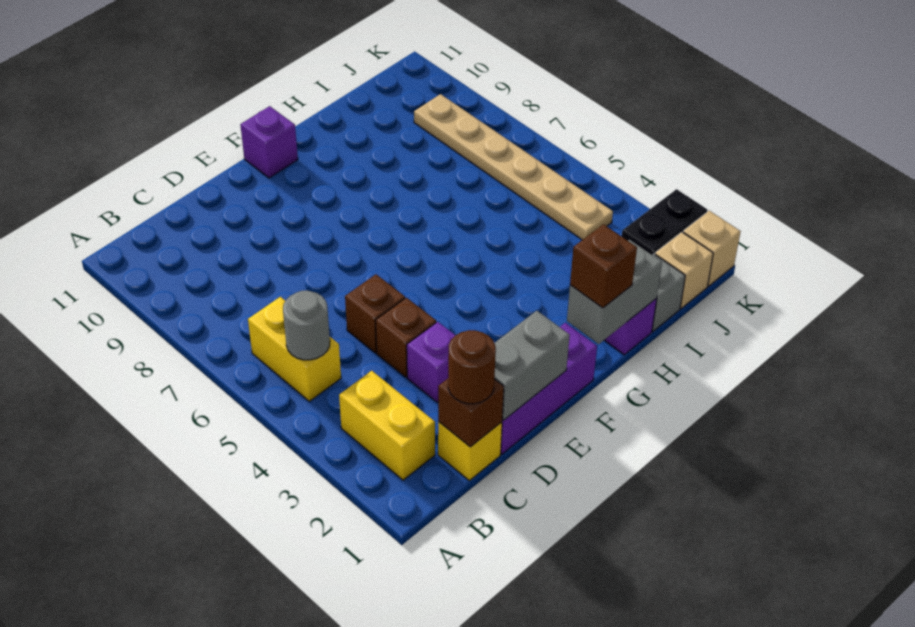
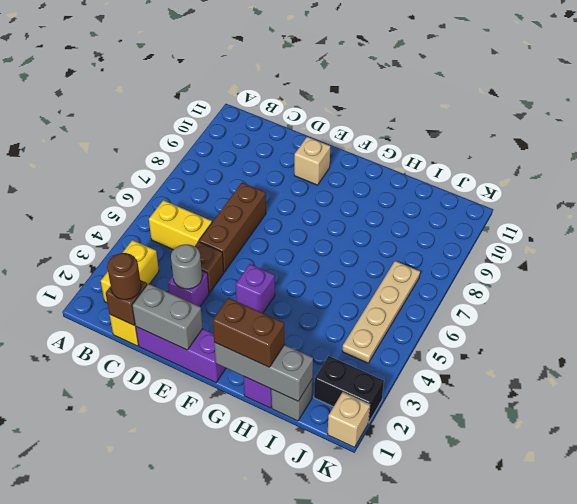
yellow 1x2 brick [248,297,341,401] -> yellow 1x2 brick turned to [149,200,212,250]
grey 1x1 round brick [283,290,330,360] -> grey 1x1 round brick moved to [171,244,202,289]
brown 1x1 brick [345,274,405,353] -> brown 1x3 brick [199,183,266,272]
purple 1x1 brick [240,106,298,178] -> purple 1x1 brick moved to [236,264,275,313]
grey 1x2 brick [567,240,662,344] -> grey 1x3 brick [214,343,313,401]
brown 1x1 brick [570,224,637,308] -> brown 1x2 brick [213,298,284,367]
tan 1x1 brick [655,232,713,309] -> tan 1x1 brick moved to [294,137,330,185]
tan 1x6 plate [414,94,613,240] -> tan 1x4 plate [342,261,420,363]

